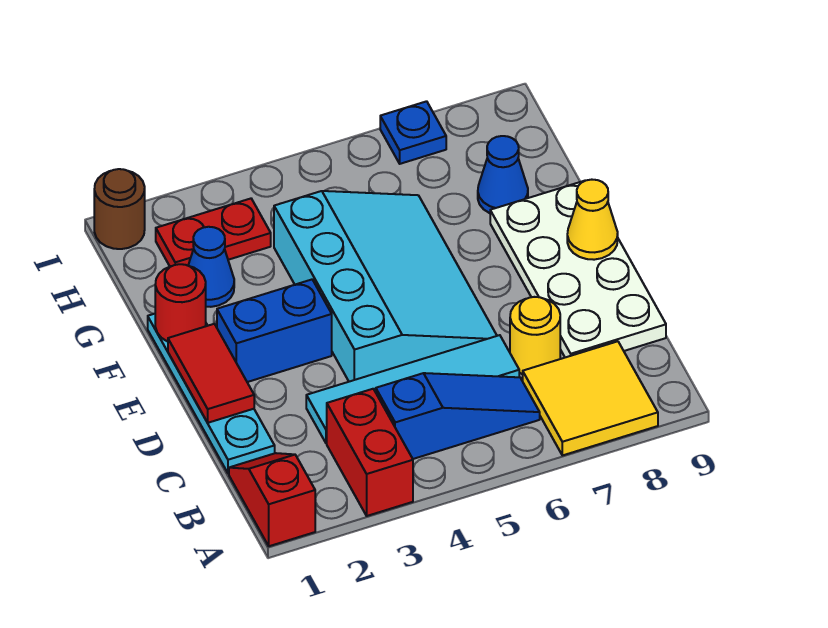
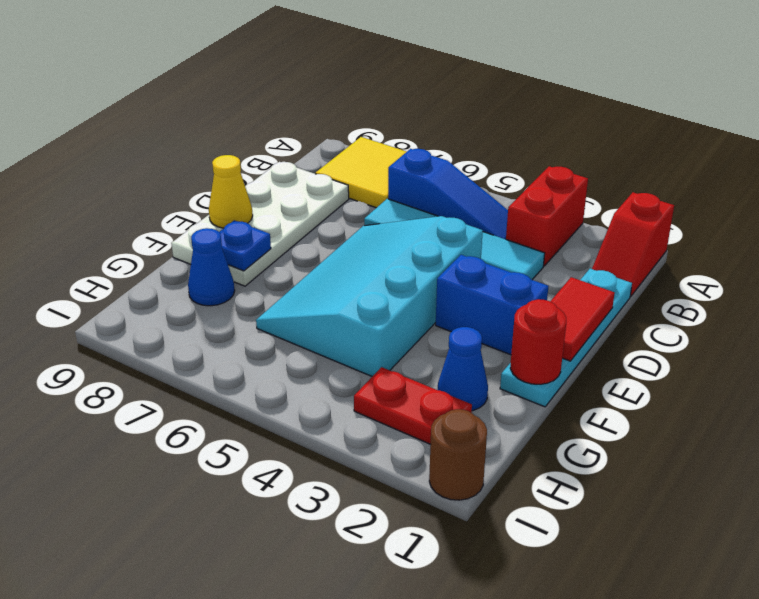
blue 1x3 slope [376,373,540,459] -> blue 1x3 slope turned to [388,149,508,239]
yellow 1x1 round brick [510,297,560,374] -> none
blue 1x1 plate [380,101,446,164] -> blue 1x1 plate moved to [219,220,271,271]

